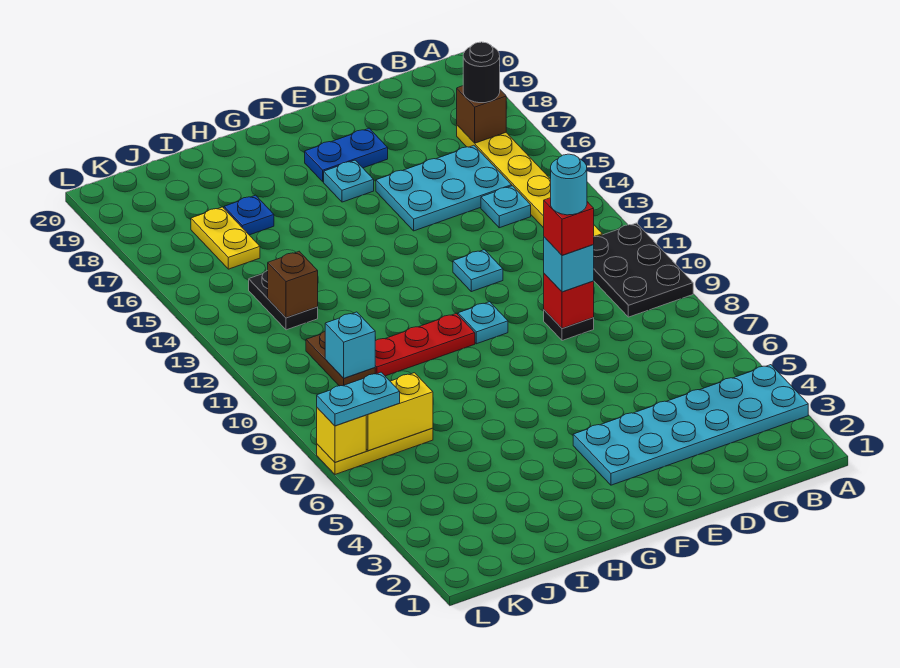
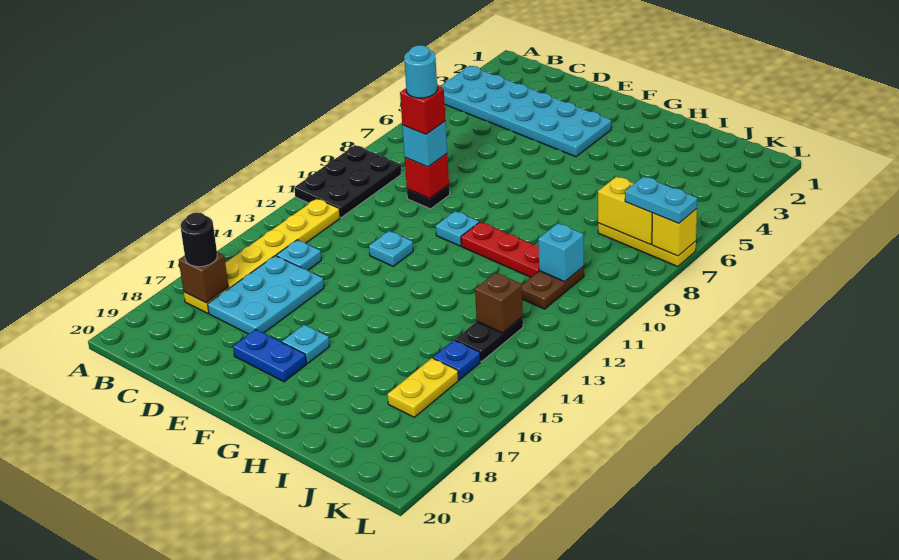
cyan 2x3 plate [376,145,512,231] -> cyan 2x3 plate turned to [208,256,324,334]
blue 1x1 plate [224,195,274,235] -> blue 1x1 plate moved to [433,340,480,380]

